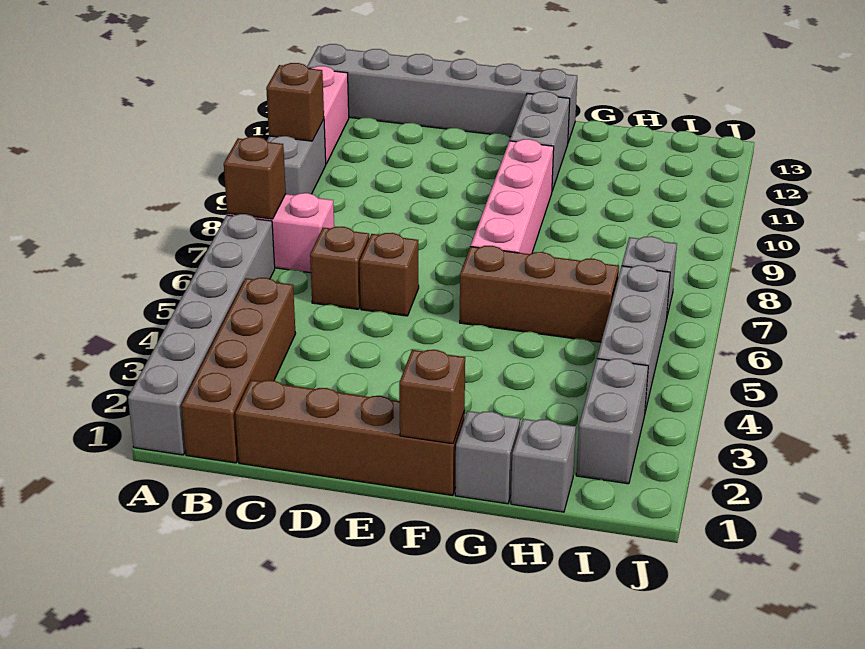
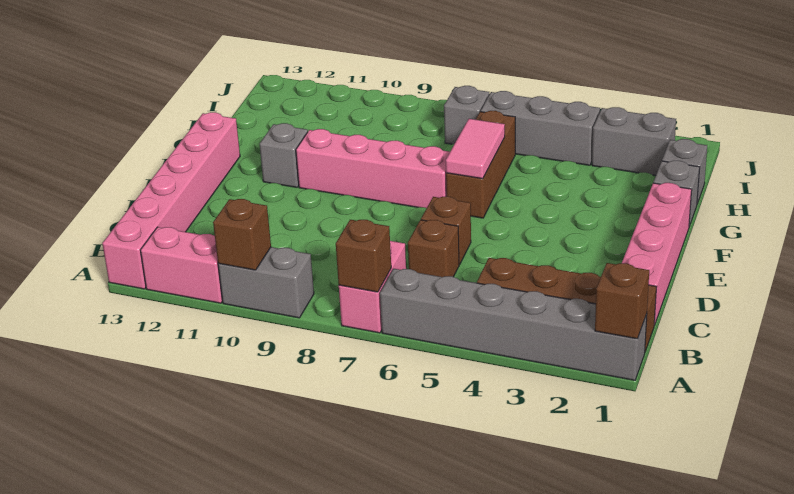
grey 1x6 brick [307,44,577,142] -> pink 1x6 brick [102,112,240,289]
brown 1x4 brick [235,380,465,495] -> pink 1x4 brick [622,183,692,326]
brown 1x1 brick [399,350,465,444] -> brown 1x1 brick moved to [595,263,649,339]
none -> pink 1x2 tile [446,119,505,179]
grey 1x2 brick [510,91,570,191] -> grey 1x1 brick [260,123,308,187]

